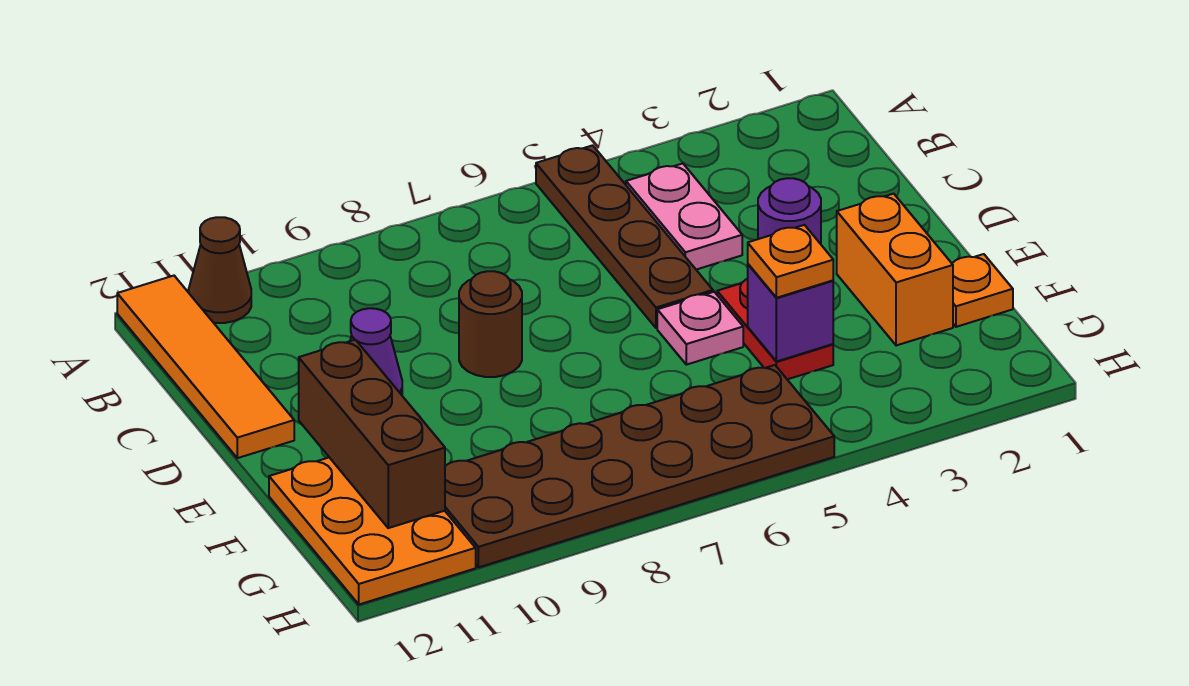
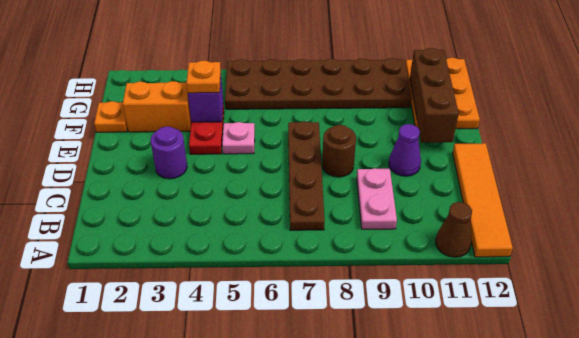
brown 1x4 plate [536,145,713,328] -> brown 1x4 plate moved to [288,121,325,230]
pink 1x2 plate [626,163,742,270] -> pink 1x2 plate moved to [357,168,397,229]
orange 1x2 brick [837,194,953,346] -> orange 1x2 brick turned to [123,81,191,132]

